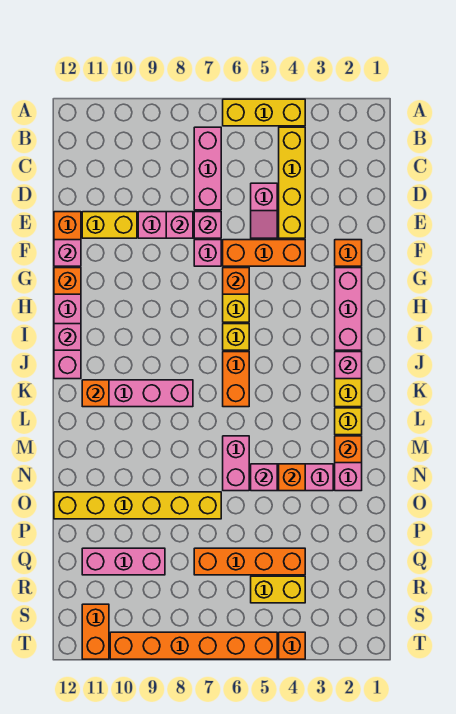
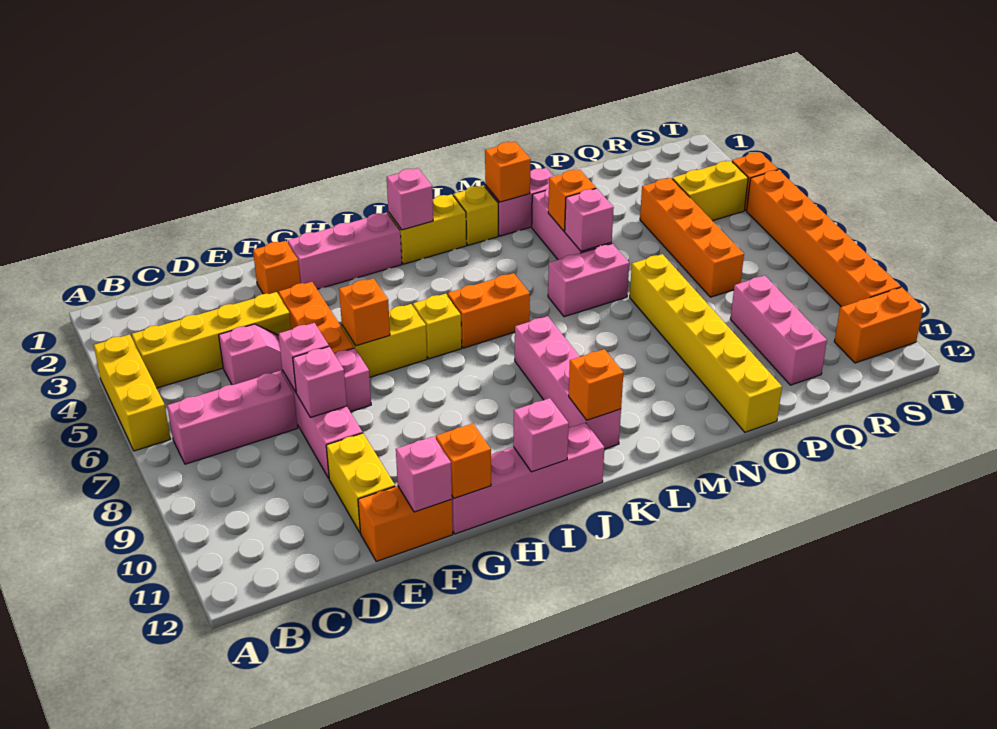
yellow 1x2 brick [251,576,305,603] -> yellow 1x2 brick turned to [672,161,748,221]

